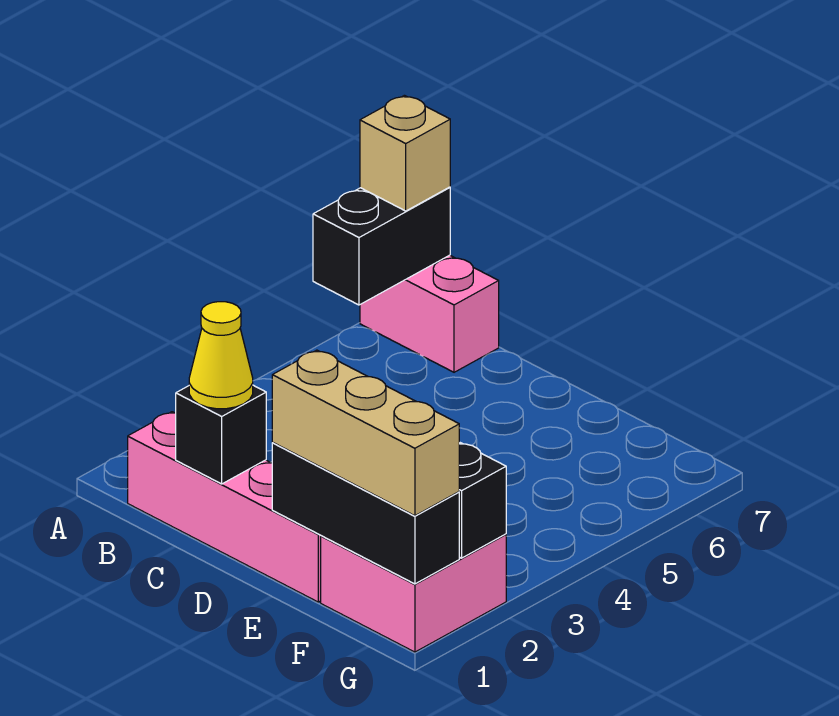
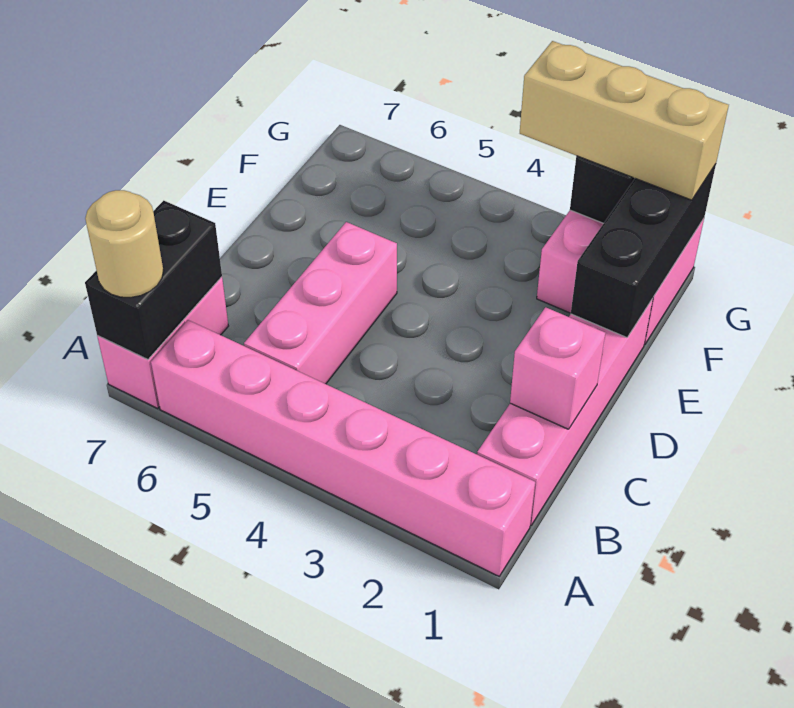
none -> pink 1x6 brick [151,320,535,576]
black 1x2 brick [313,187,450,305] -> black 1x2 brick turned to [85,201,222,359]
tan 1x1 brick [360,95,450,211] -> tan 1x1 round brick [85,190,163,298]
none -> pink 1x3 brick [244,222,397,384]
black 1x1 brick [176,385,266,484] -> pink 1x1 brick [510,307,605,429]
yellow 1x1 cone [189,302,253,409] -> none
tan 1x3 brick [272,350,459,516] -> tan 1x3 brick turned to [520,41,729,200]

